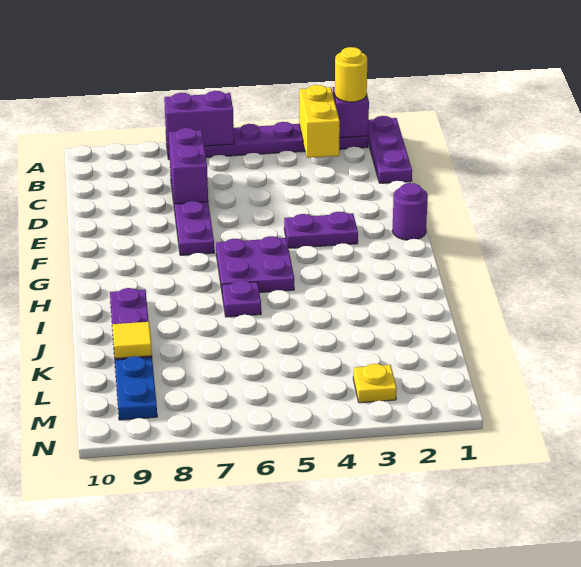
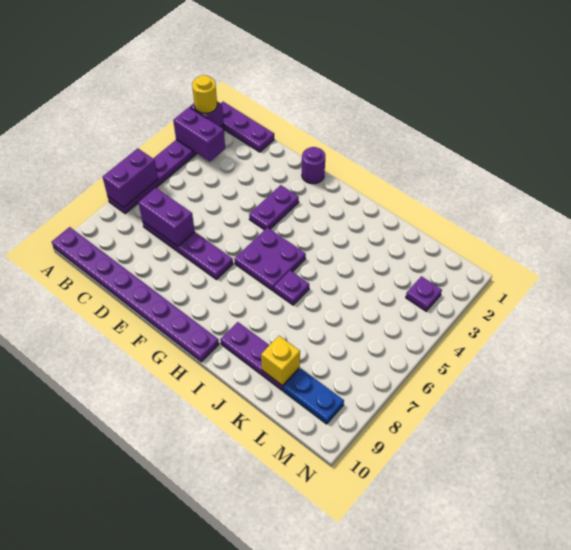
yellow 1x2 brick [299,85,340,158] -> purple 1x2 brick [173,107,225,162]
none -> purple 1x8 plate [52,227,219,362]
yellow 1x1 tile [112,322,152,358] -> yellow 1x1 brick [261,336,300,386]
yellow 1x1 plate [353,364,397,403] -> purple 1x1 plate [406,276,442,311]

